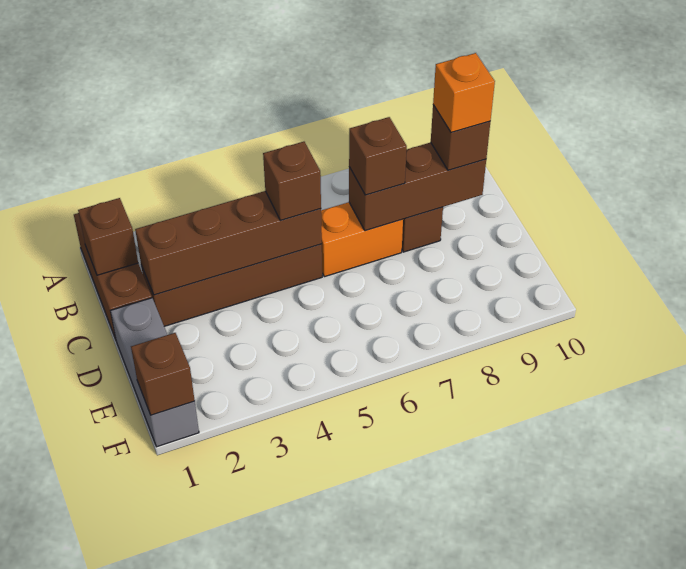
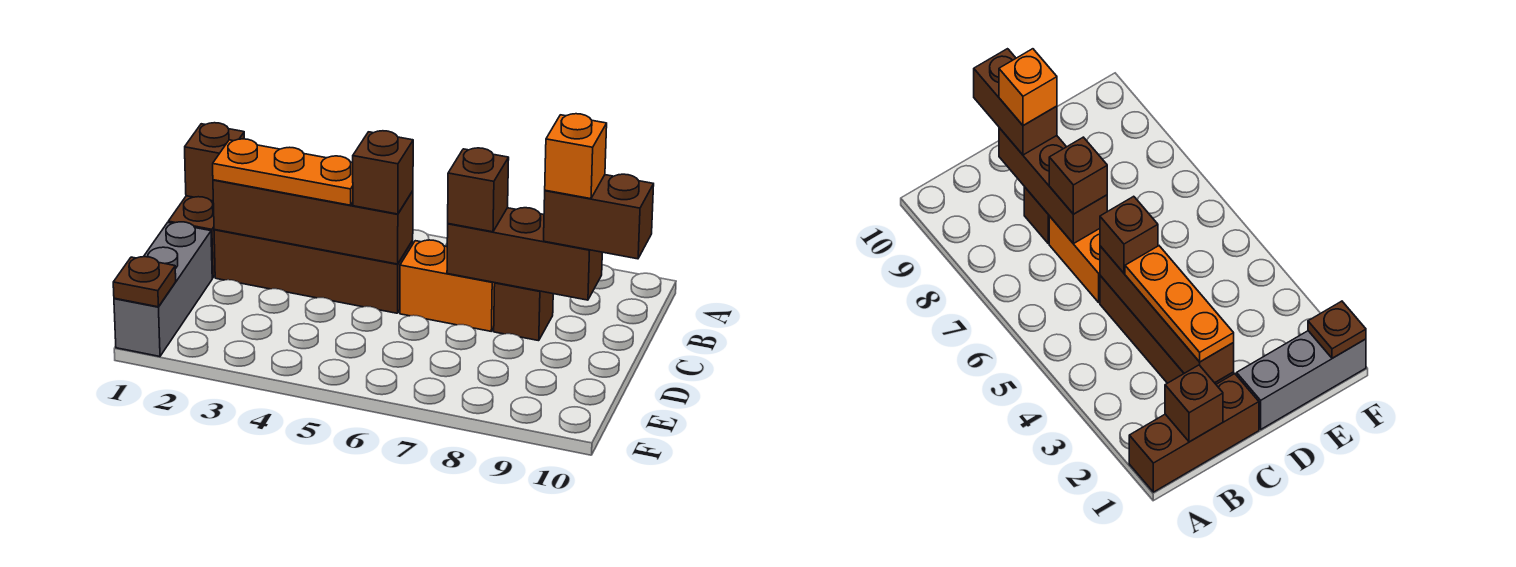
none -> orange 1x3 plate [213,139,353,205]
brown 1x1 brick [431,105,490,170] -> brown 1x2 brick [544,174,654,259]
brown 1x1 brick [131,333,195,415] -> brown 1x1 plate [113,257,176,307]

